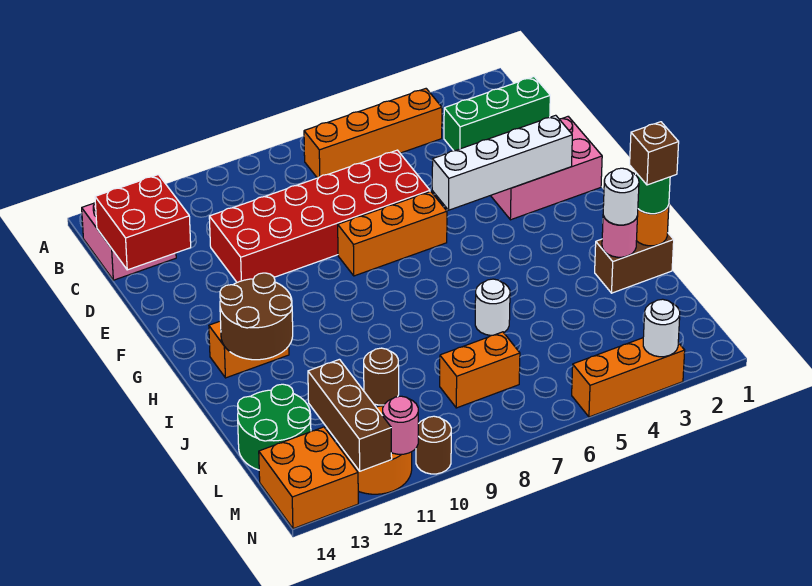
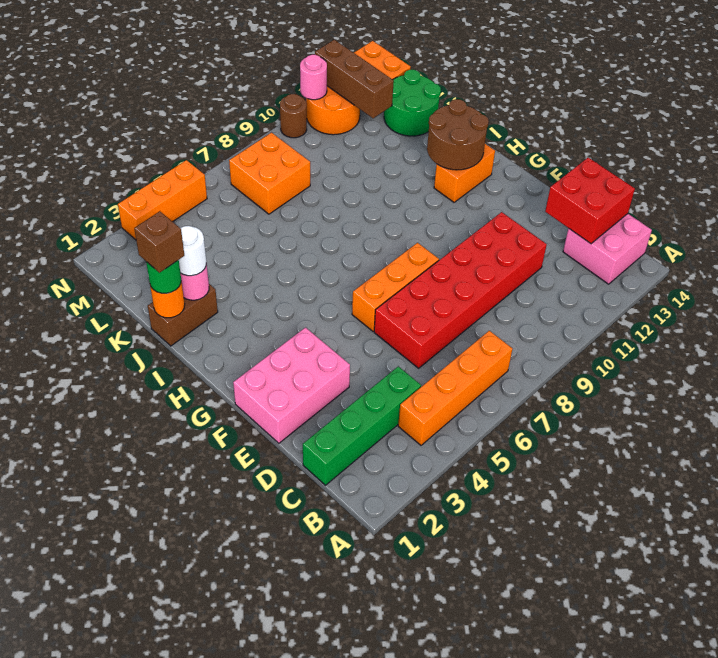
green 1x3 brick [444,77,550,151] -> green 1x4 brick [303,366,421,485]
white 1x4 brick [432,115,572,210] -> none
white 1x1 round brick [475,279,510,335] -> none
brown 1x1 round brick [364,348,399,405] -> none
orange 1x2 brick [440,332,520,408] -> orange 2x2 brick [229,132,310,214]
white 1x1 round brick [643,299,680,357] -> none

